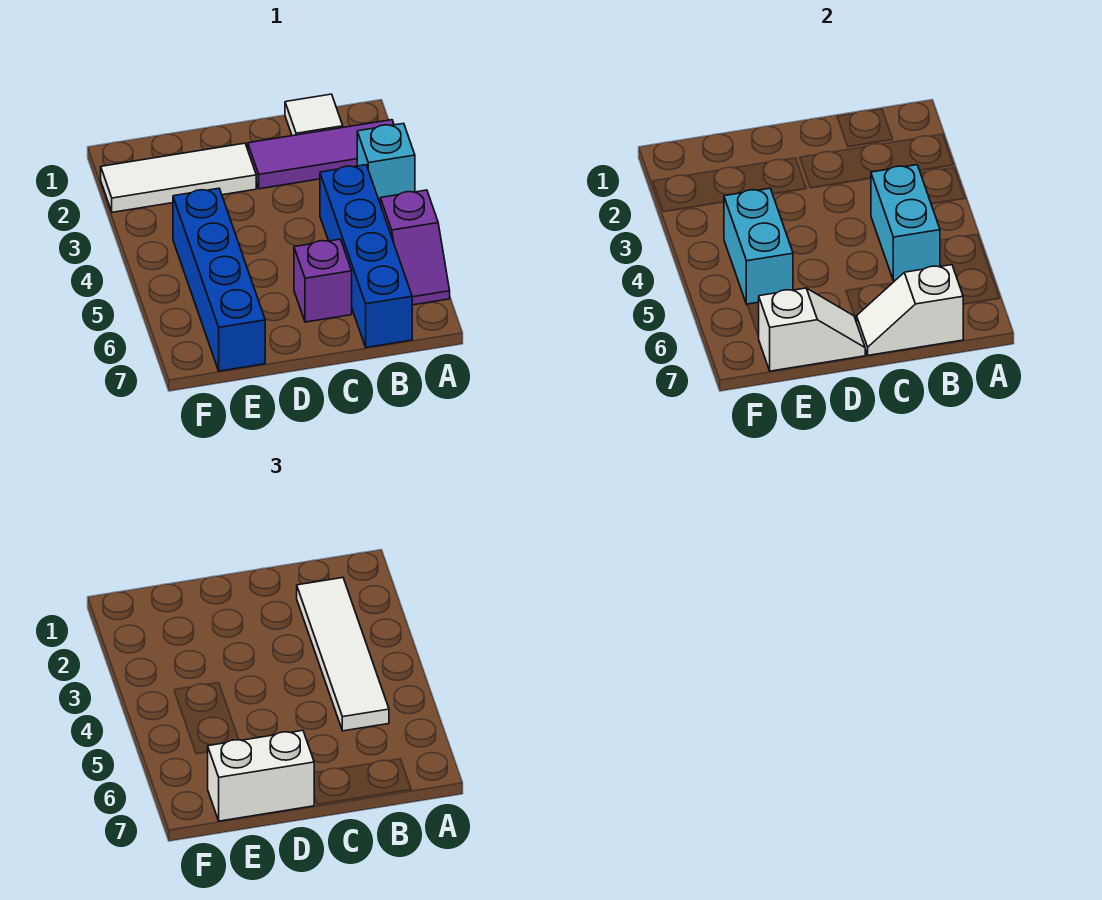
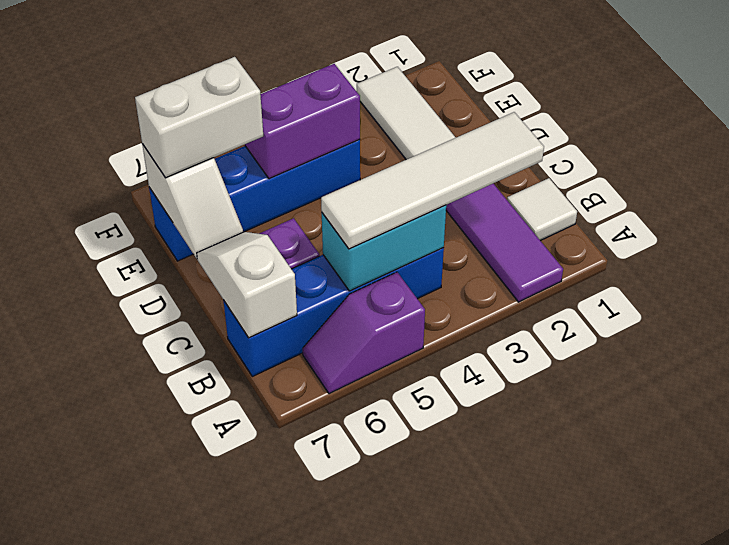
cyan 1x1 brick [357,123,415,202] -> none
white 1x2 brick [208,730,314,821] -> white 1x2 brick turned to [135,57,263,178]
cyan 1x2 brick [724,188,793,304] -> purple 1x2 brick [245,64,360,179]

